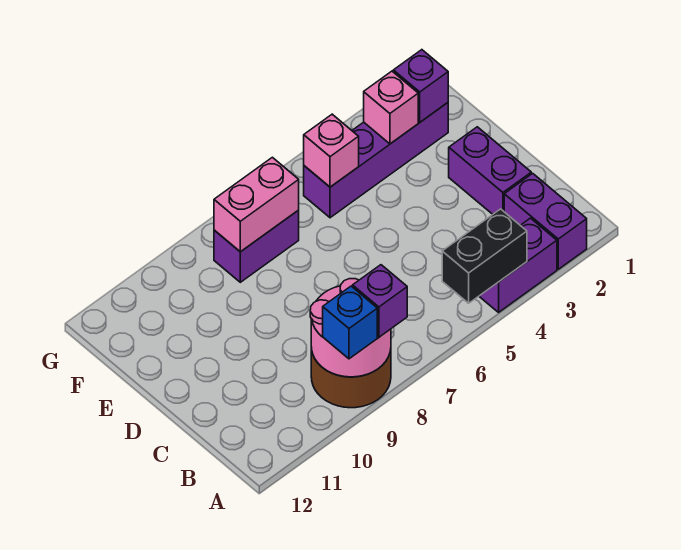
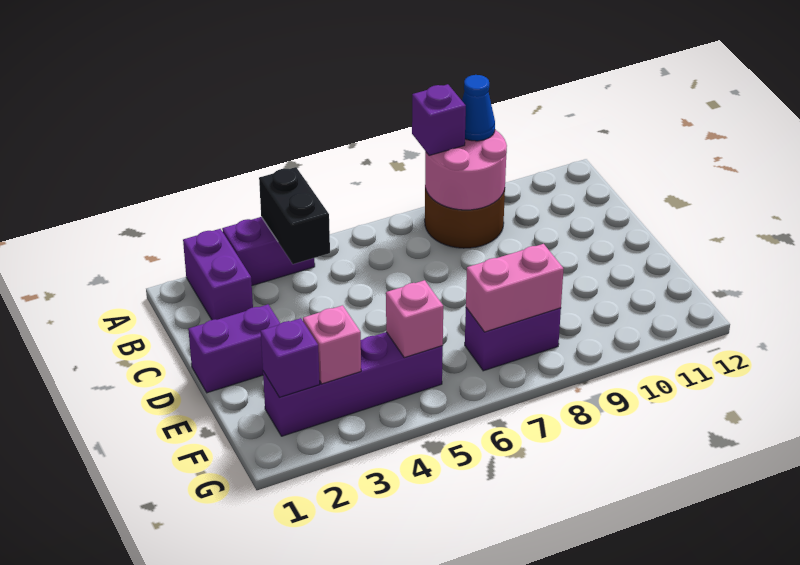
black 1x2 brick [442,209,527,303] -> black 1x2 brick turned to [259,167,330,264]
blue 1x1 brick [323,286,377,359] -> blue 1x1 cone [462,75,495,141]
purple 1x2 brick [449,127,531,214] -> purple 1x2 brick turned to [188,304,280,393]

